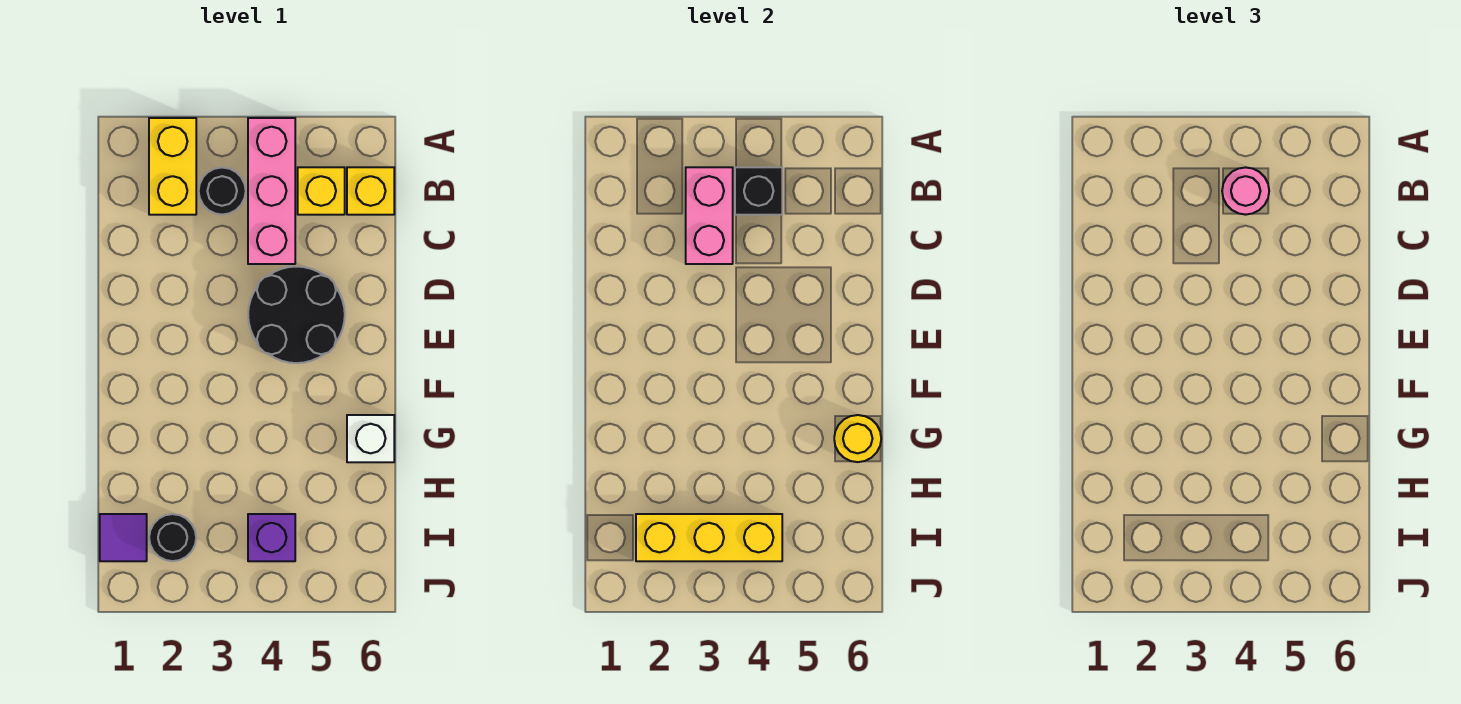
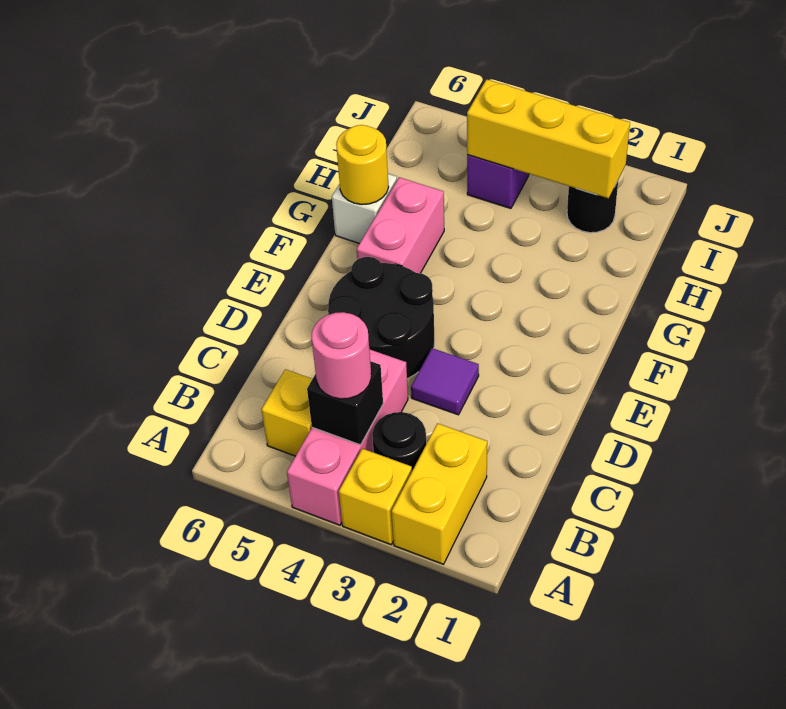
pink 1x2 brick [686,167,733,264] -> pink 1x2 brick moved to [357,177,444,273]
yellow 1x1 brick [347,167,394,215] -> yellow 1x1 brick moved to [339,449,412,544]
purple 1x1 tile [100,514,147,561] -> purple 1x1 tile moved to [411,348,479,415]

